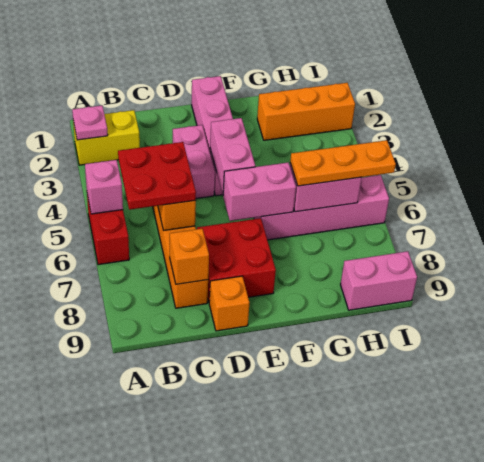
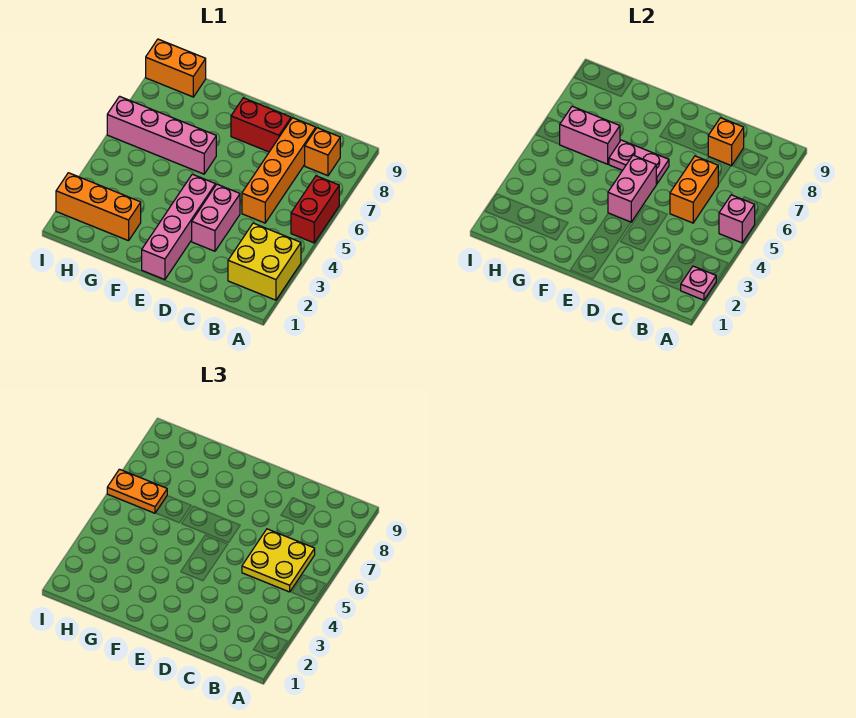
yellow 1x2 brick [73,110,140,165] -> yellow 2x2 brick [228,223,301,300]
red 2x2 plate [118,142,196,210] -> yellow 2x2 plate [242,529,315,592]
red 2x2 brick [197,218,276,301] -> red 1x2 brick [231,98,291,152]
orange 1x1 brick [209,276,249,331] -> orange 1x1 brick moved to [305,128,340,176]
pink 1x2 brick [223,162,296,221] -> pink 1x2 plate [609,140,669,184]
orange 1x3 plate [290,140,396,186] -> orange 1x2 plate [107,469,167,513]
pink 1x2 brick [340,251,417,310] -> orange 1x2 brick [146,39,206,97]

